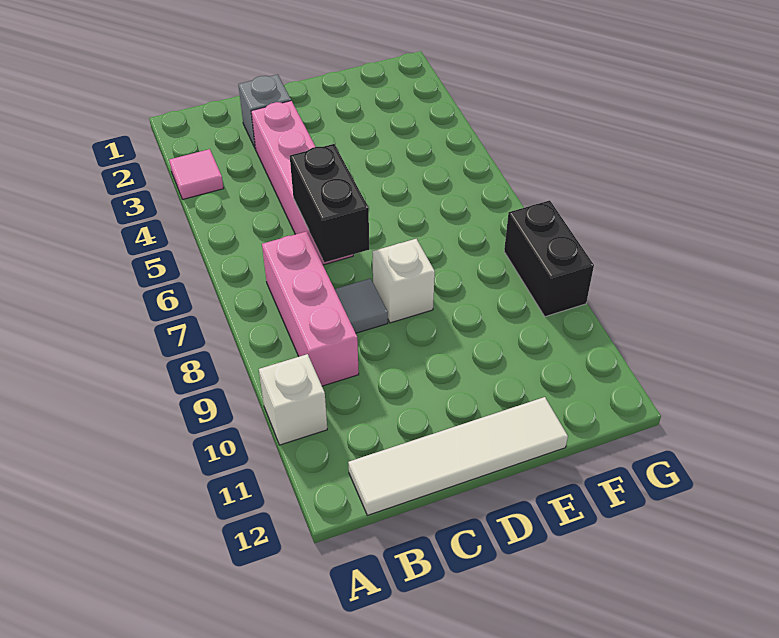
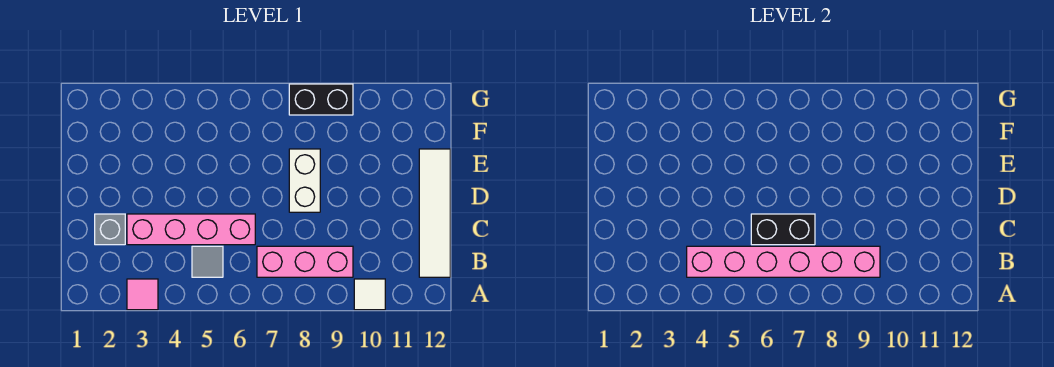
white 1x1 brick [259,354,327,445] -> white 1x1 tile [354,279,385,310]
none -> pink 1x6 brick [687,246,880,277]
grey 1x1 tile [335,279,388,333] -> grey 1x1 tile moved to [192,246,223,277]
white 1x1 brick [372,239,435,323] -> white 1x2 brick [289,149,320,212]

